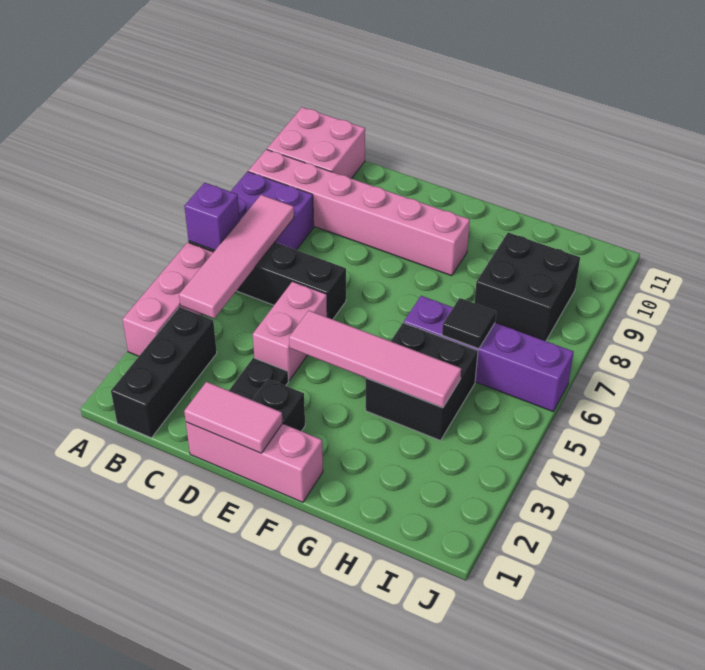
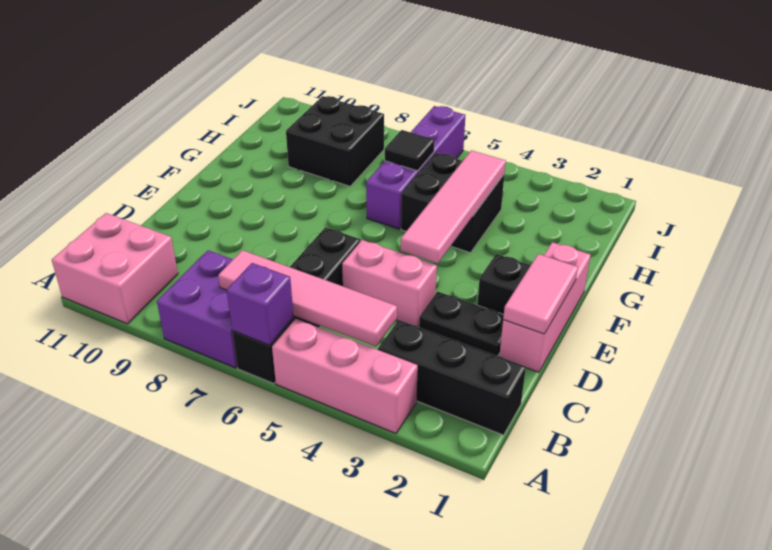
pink 1x6 brick [248,149,470,276] -> none

